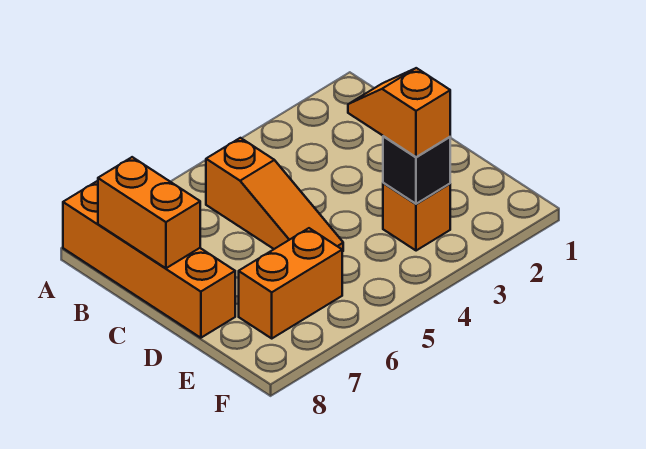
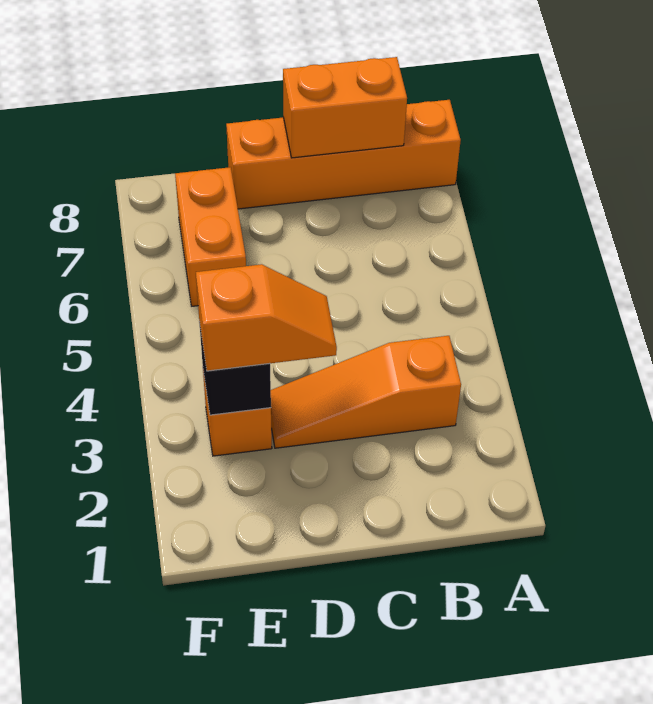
orange 1x3 slope [206,138,343,252] -> orange 1x3 slope moved to [271,336,461,448]

